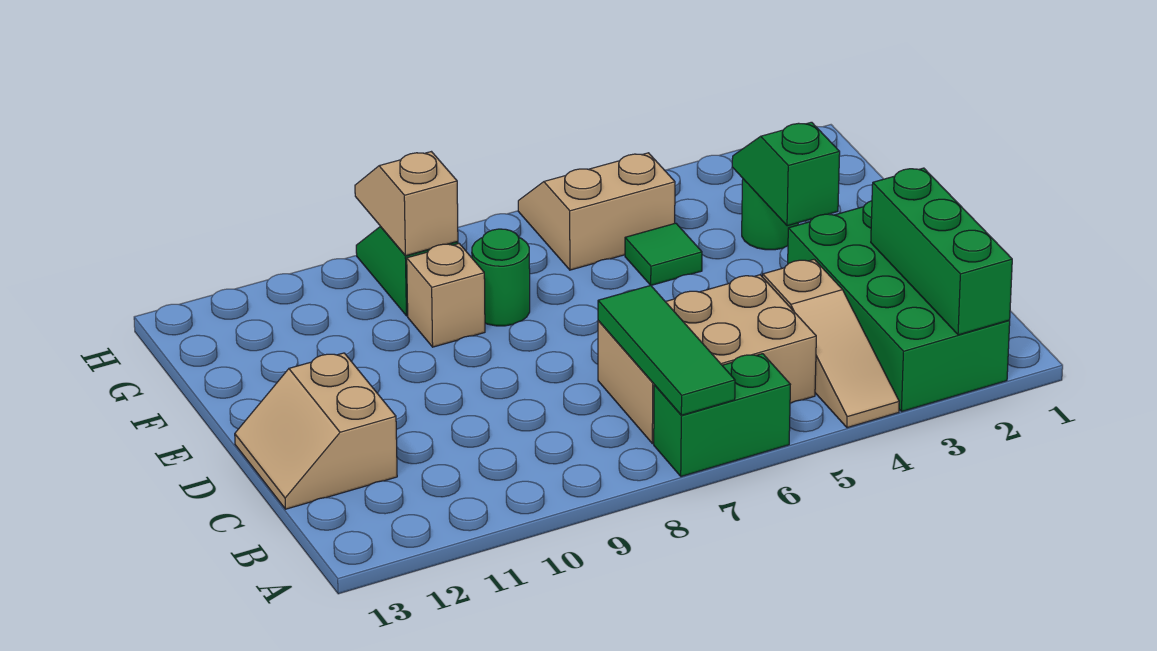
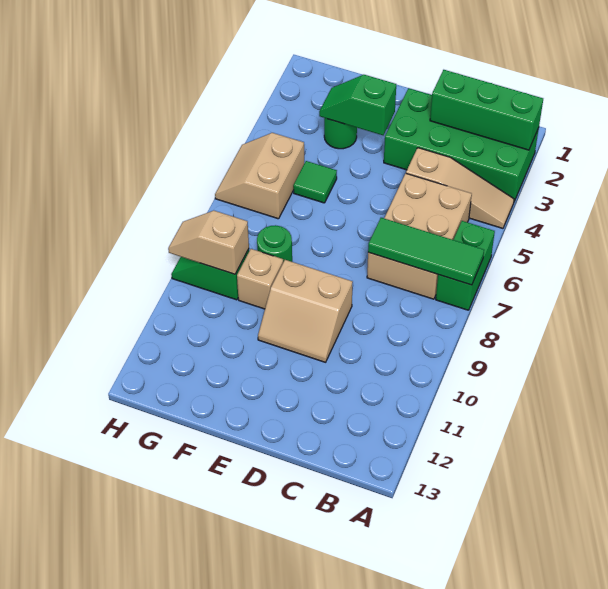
tan 2x2 slope [235,353,397,509] -> tan 2x2 slope moved to [258,260,353,362]

